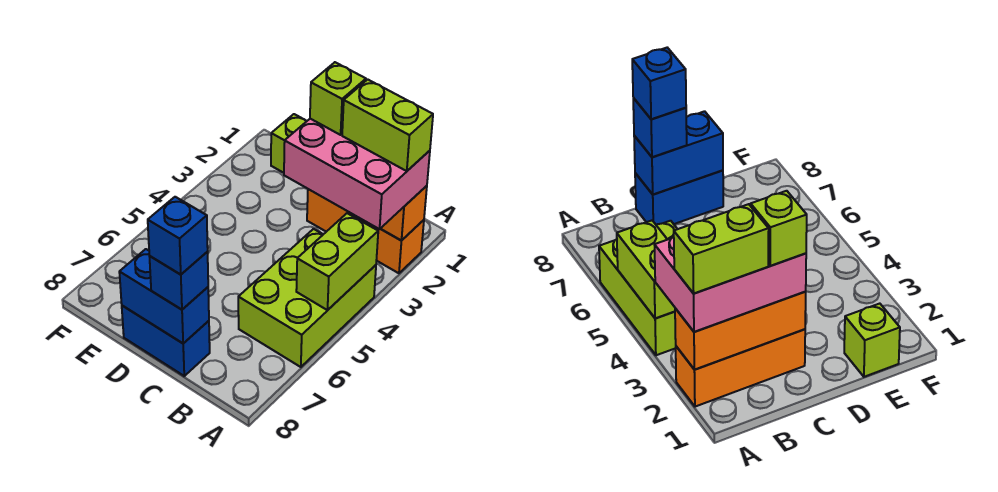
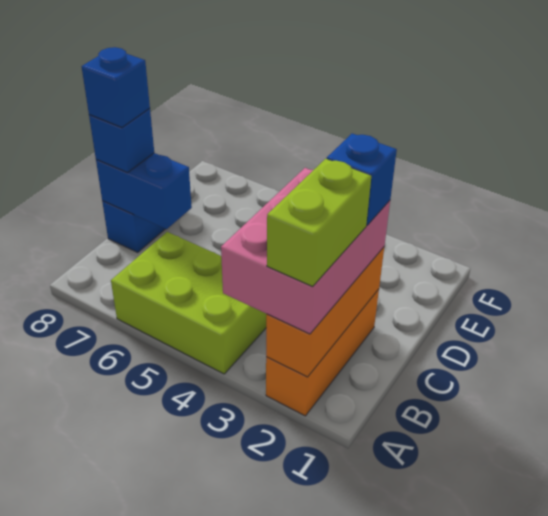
lime 1x2 brick [296,213,378,310] -> none
lime 1x1 brick [310,62,366,135] -> blue 1x1 brick [327,134,397,225]
blue 1x2 brick [119,249,209,343] -> blue 1x2 brick turned to [96,153,192,229]
lime 1x1 brick [271,114,307,173] -> none

